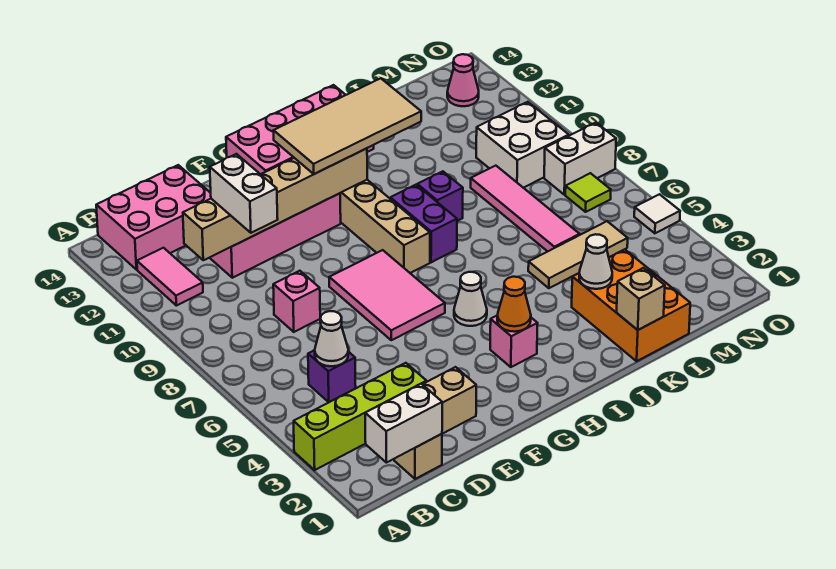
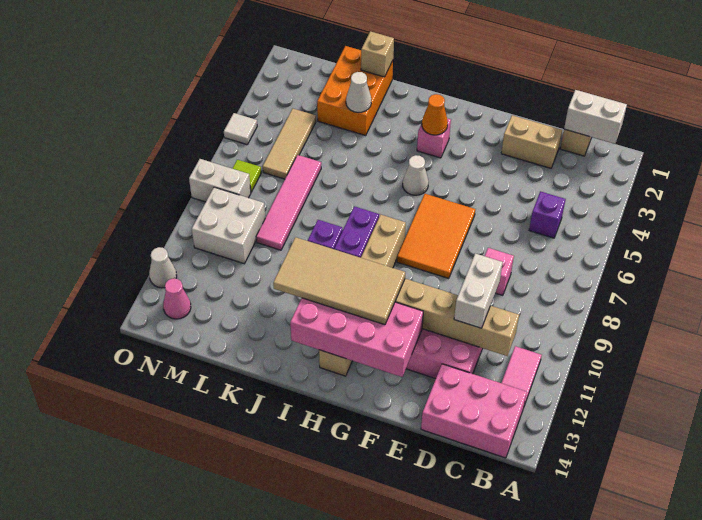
lime 1x4 brick [294,363,427,470] -> none
white 1x1 cone [315,311,348,366] -> white 1x1 cone moved to [149,247,177,288]
pink 2x3 tile [329,250,445,340] -> orange 2x3 tile [397,194,475,279]
tan 1x3 tile [528,221,628,288] -> tan 1x3 tile turned to [263,109,316,179]

